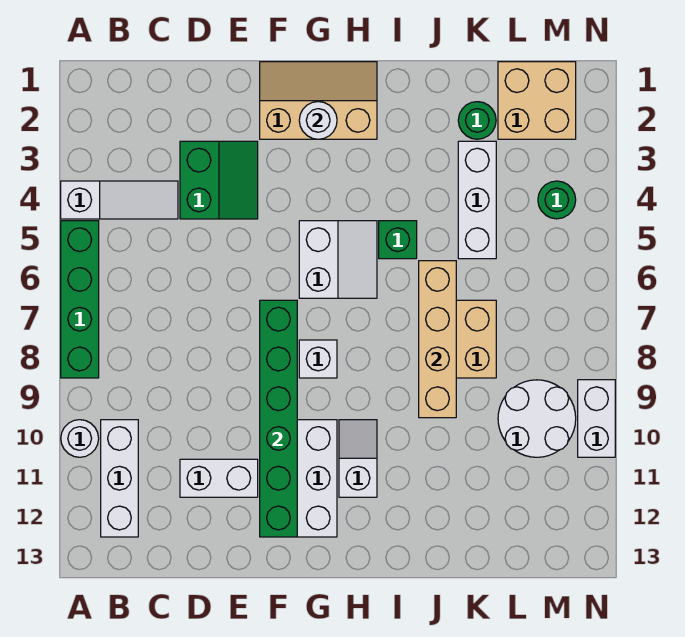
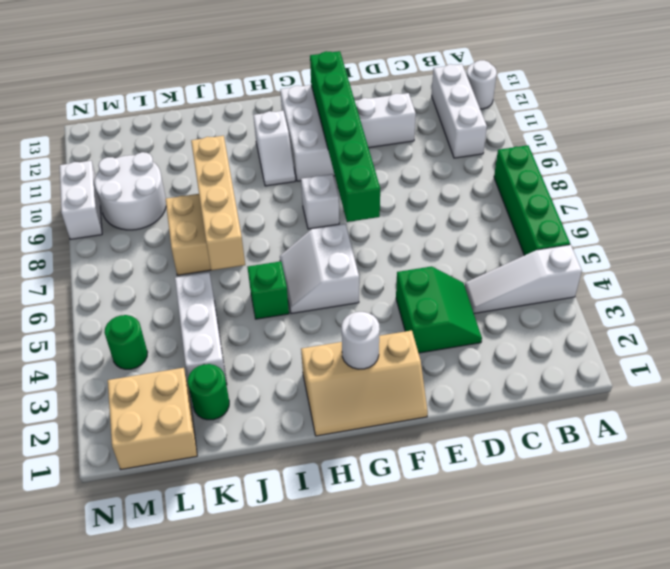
white 1x1 round brick [61,420,99,457] -> white 1x1 round brick moved to [467,60,497,109]
green 2x2 slope [180,141,258,219] -> green 2x2 slope turned to [396,266,482,353]

